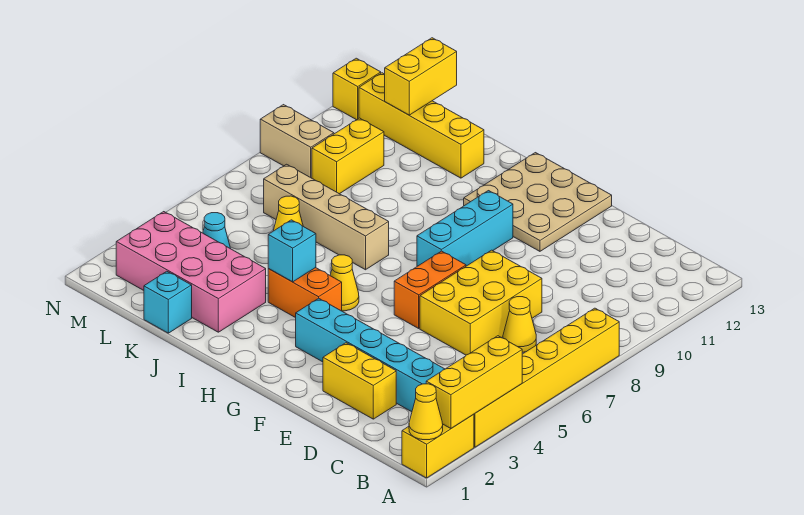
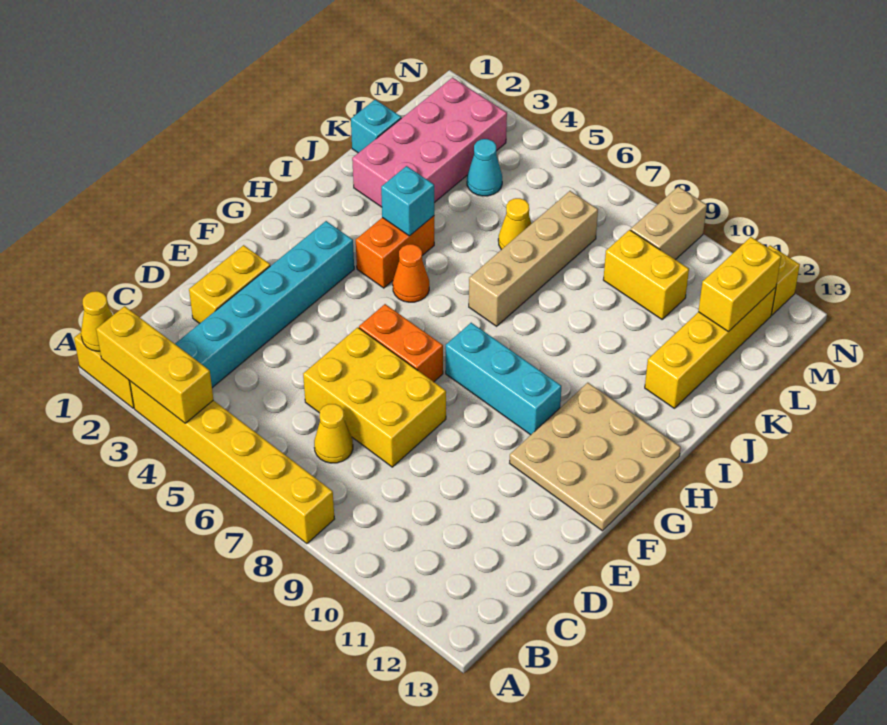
yellow 1x1 cone [330,255,359,311] -> orange 1x1 cone [393,244,429,302]
yellow 1x2 brick [385,38,457,115] -> yellow 1x2 brick turned to [698,237,781,331]

